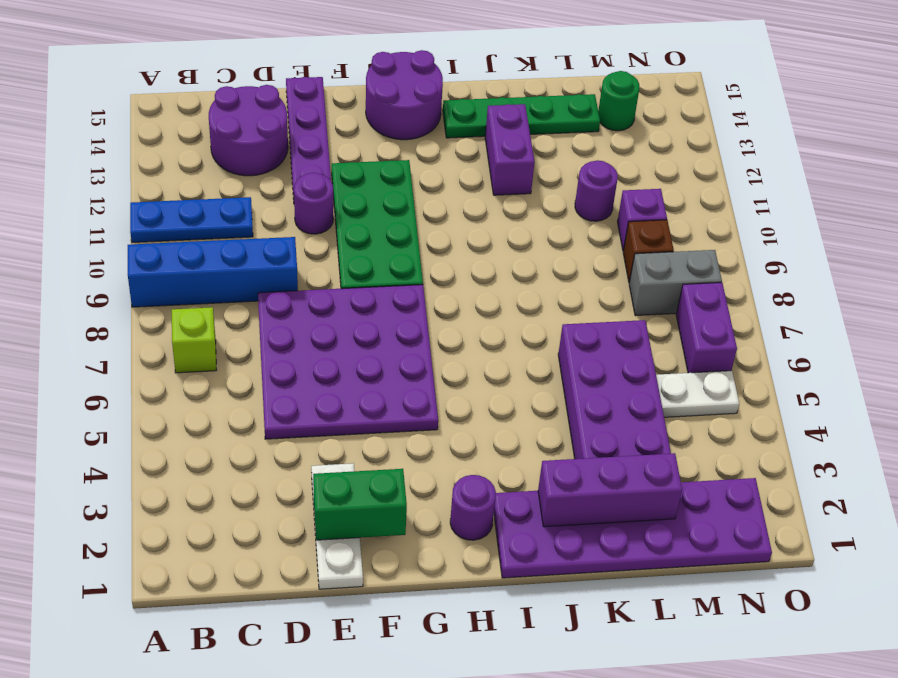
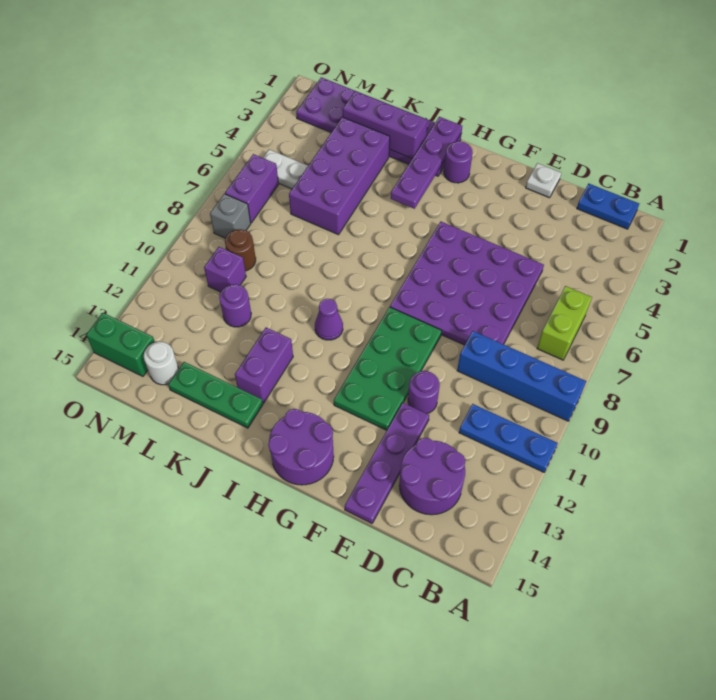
none -> blue 1x2 plate [577,184,639,229]
lime 1x1 brick [172,307,216,373] -> lime 1x2 brick [537,286,592,360]
white 1x3 plate [311,463,363,589] -> white 1x1 plate [526,163,561,198]
green 1x2 brick [313,469,407,540] -> green 1x2 brick moved to [86,313,155,376]
none -> purple 1x4 plate [391,117,462,209]
none -> purple 1x1 cone [315,299,343,340]
green 1x4 plate [443,94,600,138] -> green 1x3 plate [168,362,263,428]
grey 1x2 brick [629,250,722,316] -> grey 1x1 brick [210,194,251,238]
brown 1x1 brick [623,220,674,283] -> brown 1x1 round brick [225,229,256,271]
green 1x1 round brick [598,71,639,131] -> white 1x1 round brick [144,342,179,385]

